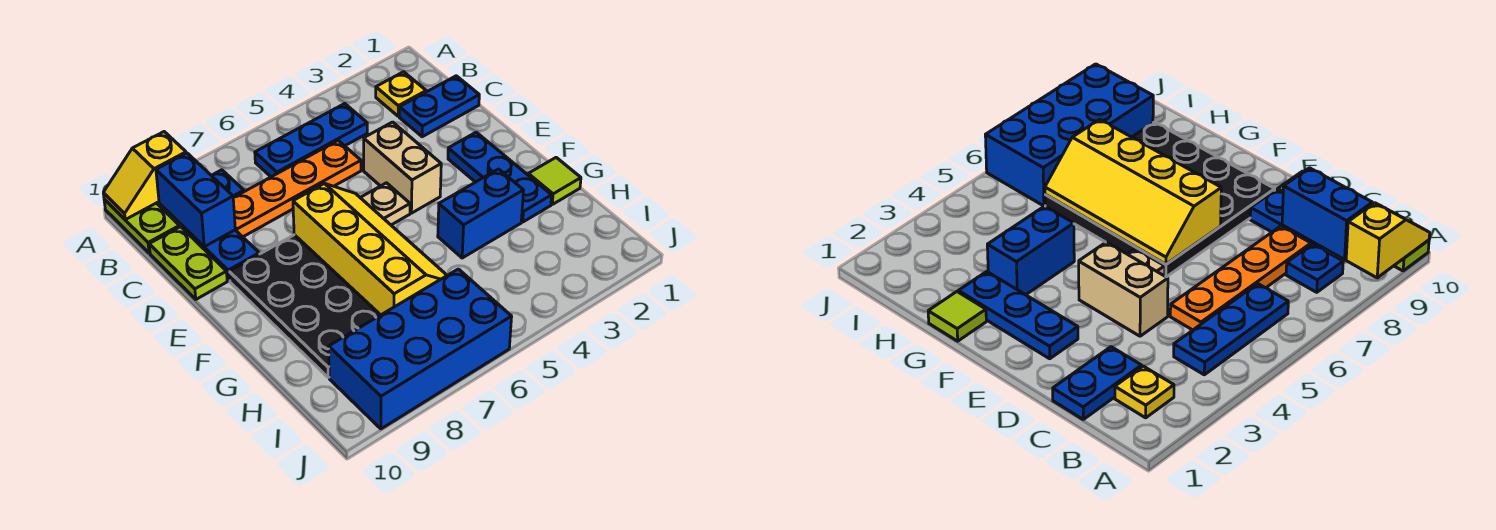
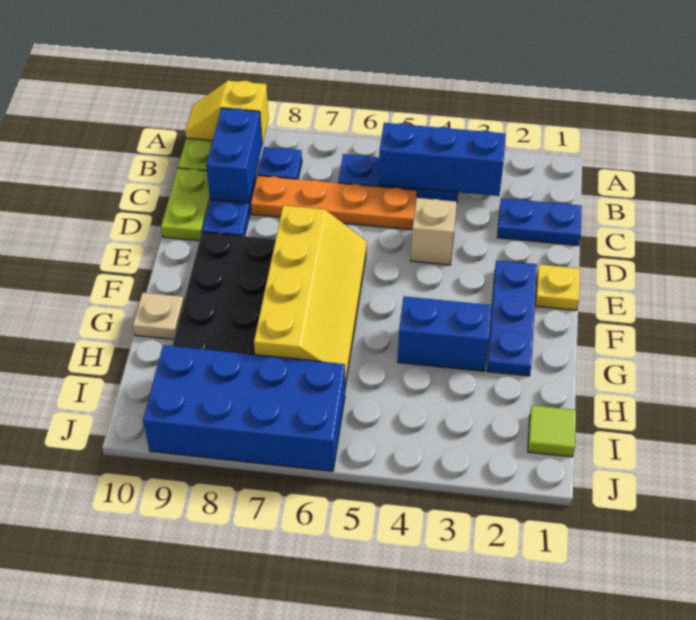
yellow 1x1 plate [376,72,426,116] -> yellow 1x1 plate moved to [536,264,580,310]
none -> blue 1x3 brick [379,123,506,196]
tan 1x2 brick [364,122,441,213] -> tan 1x1 brick [411,198,457,265]
tan 1x1 plate [360,183,410,225] -> tan 1x1 plate moved to [133,293,184,339]
lime 1x1 tile [528,158,581,204] -> lime 1x1 tile moved to [528,405,576,457]

